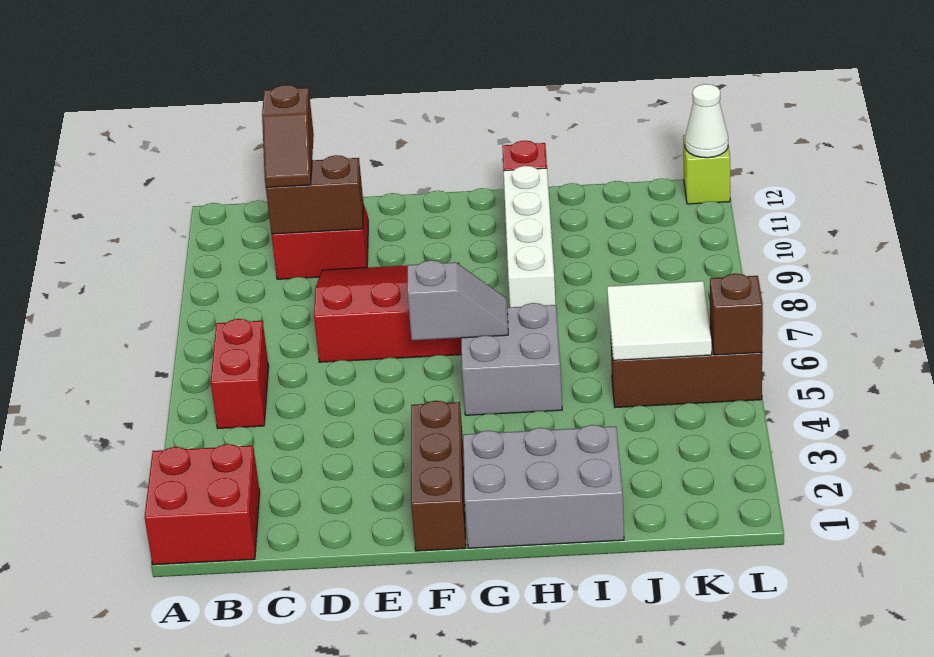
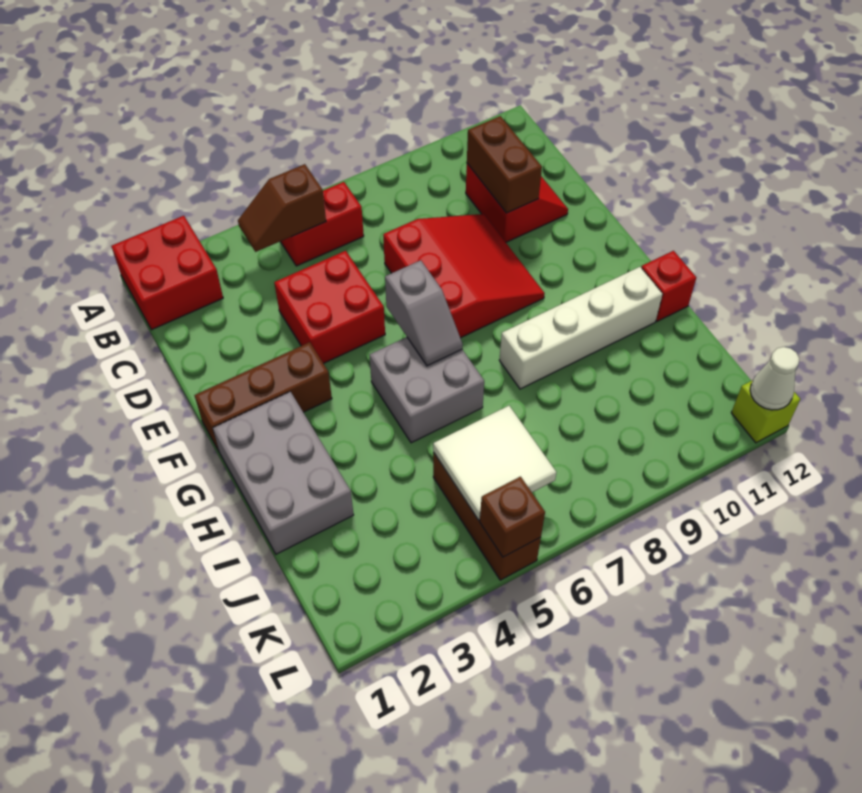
brown 1x2 slope [262,85,314,187] -> brown 1x2 slope moved to [238,164,326,252]
none -> red 2x2 brick [274,251,385,364]

